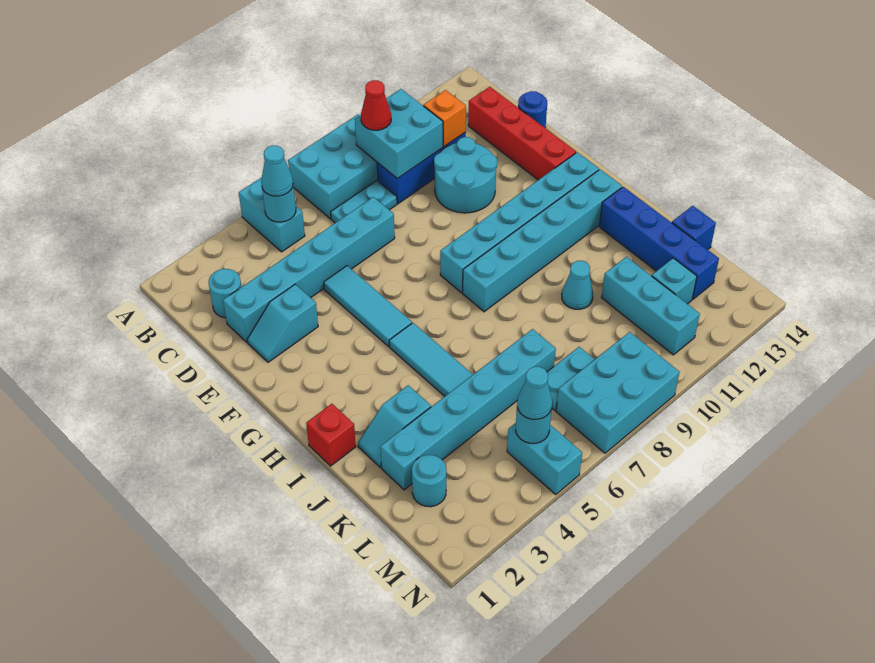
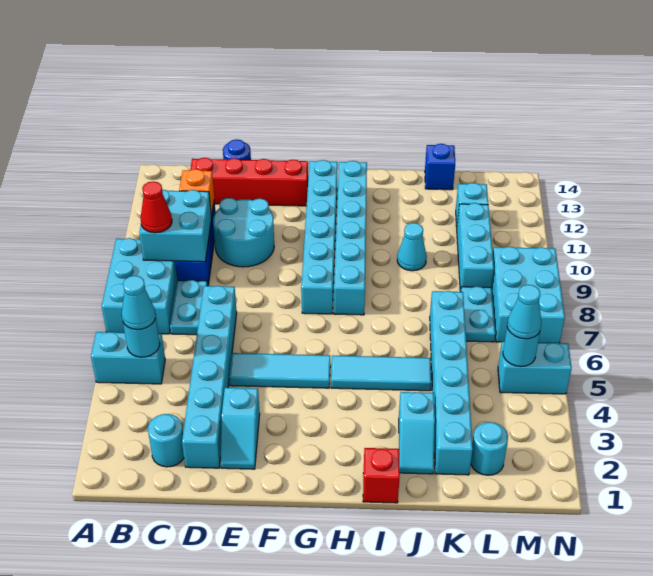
blue 1x4 brick [599,187,719,299] -> none
cyan 1x3 brick [601,257,700,355] -> cyan 1x3 brick turned to [457,203,494,292]

